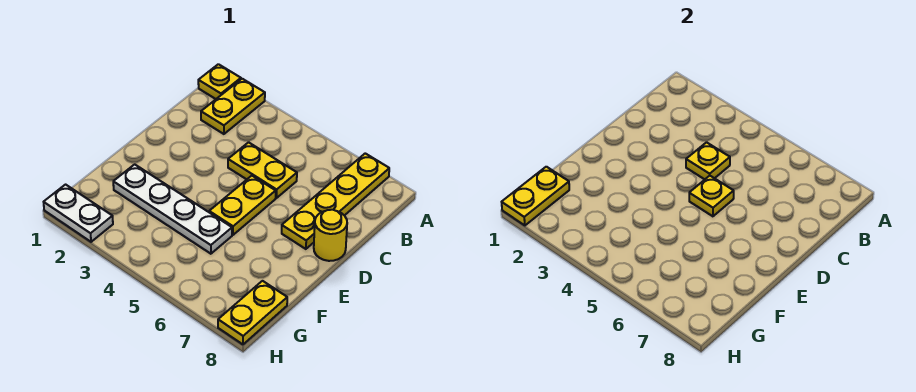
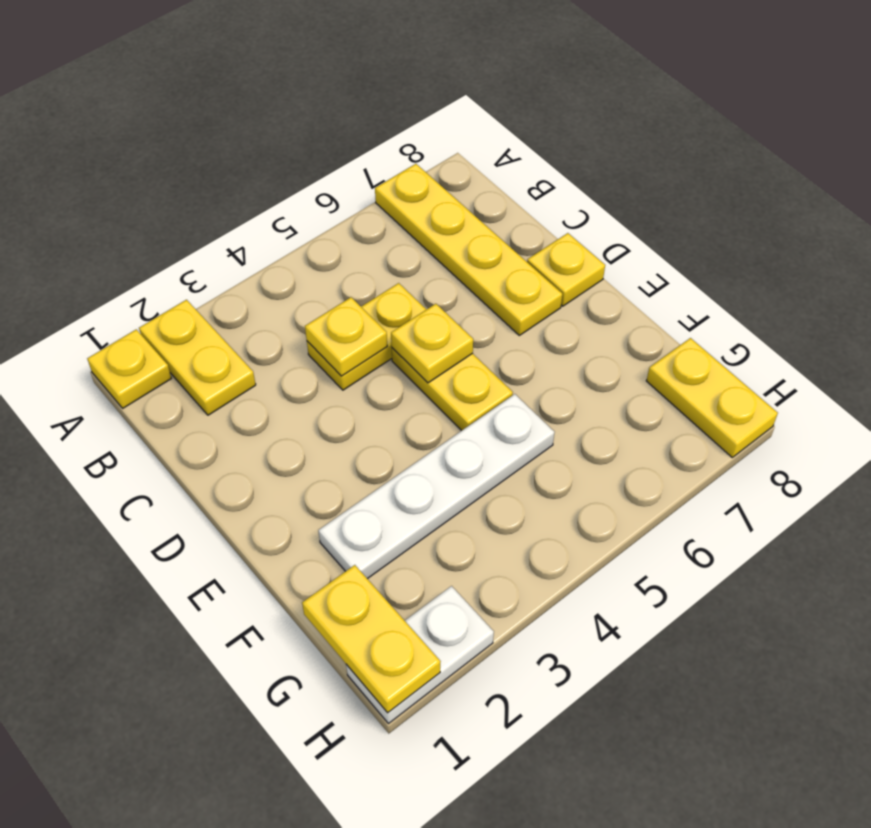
yellow 1x1 round brick [314,210,347,261] -> yellow 1x1 plate [527,233,605,306]

